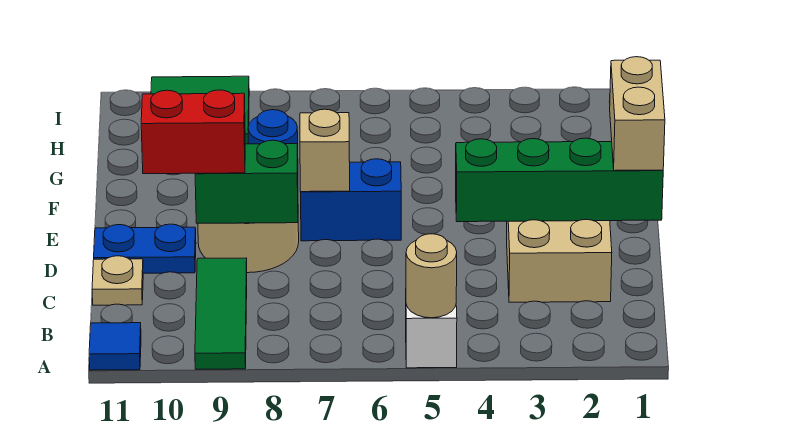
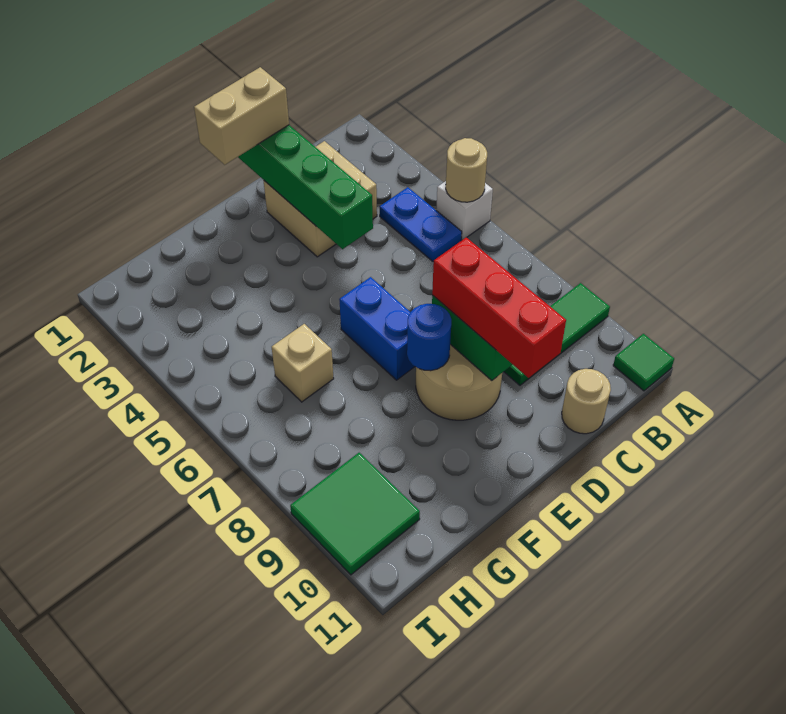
blue 1x1 tile [89,323,141,370] -> green 1x1 tile [613,334,674,391]
tan 1x1 plate [92,256,143,305] -> tan 1x1 round brick [562,369,611,434]
red 1x2 brick [141,90,245,174] -> red 1x3 brick [432,237,566,378]
blue 1x2 plate [94,224,196,273] -> blue 1x2 plate moved to [380,187,462,261]
tan 1x1 brick [300,109,350,192] -> tan 1x1 brick moved to [272,324,334,402]

